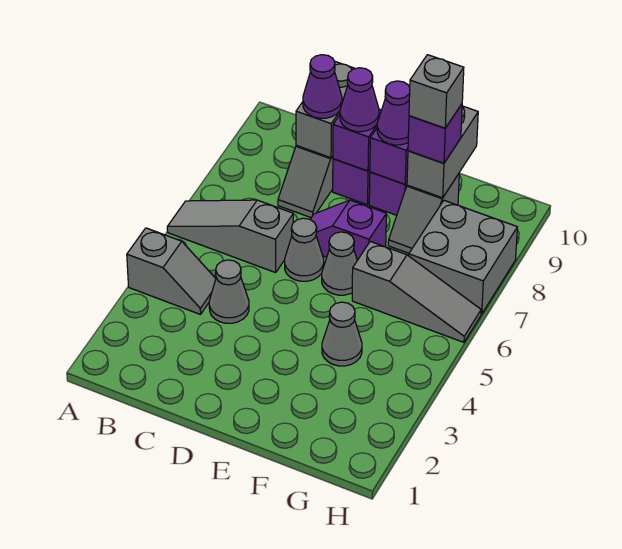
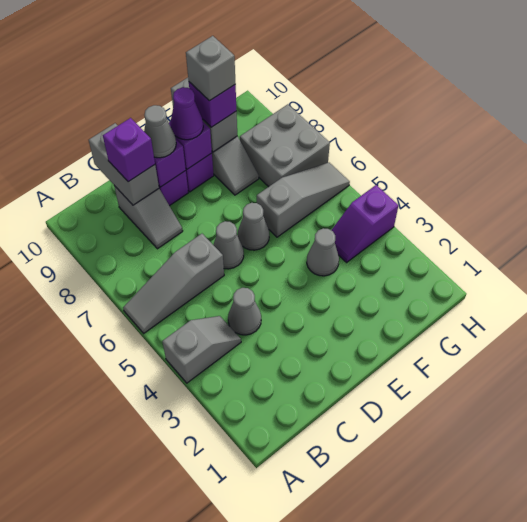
purple 1x1 cone [303,55,342,118] -> purple 1x1 brick [103,118,155,182]
purple 1x2 slope [310,200,386,260] -> purple 1x2 slope moved to [331,185,398,262]
purple 1x1 cone [340,68,379,132] -> grey 1x1 cone [144,105,176,158]

